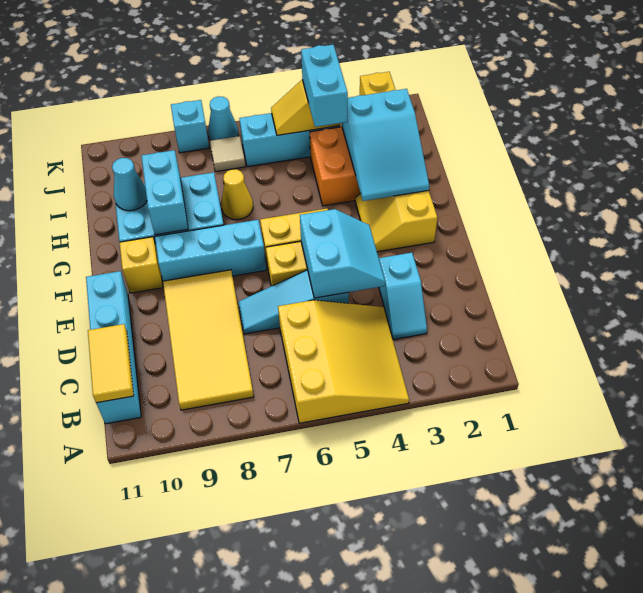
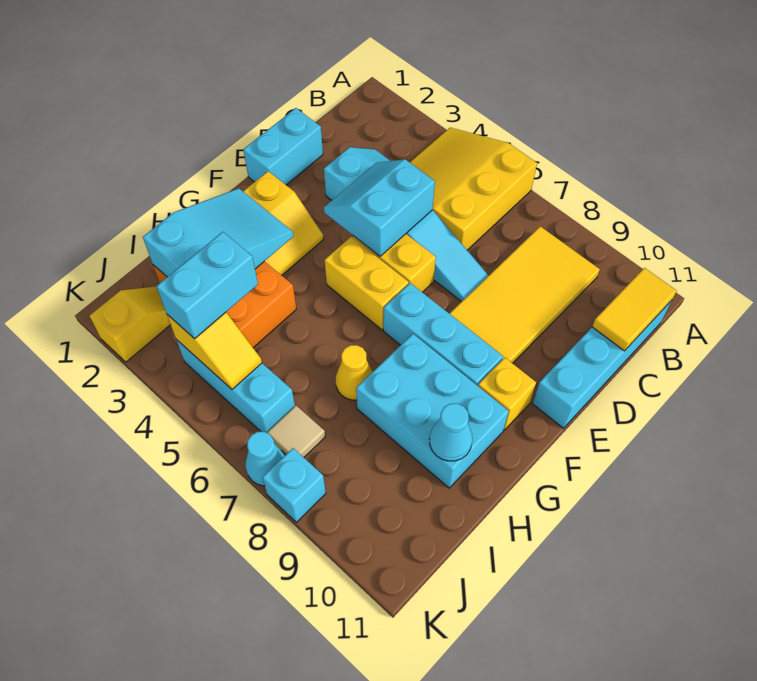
cyan 1x2 brick [141,150,188,235] -> cyan 1x2 brick moved to [243,108,323,185]

